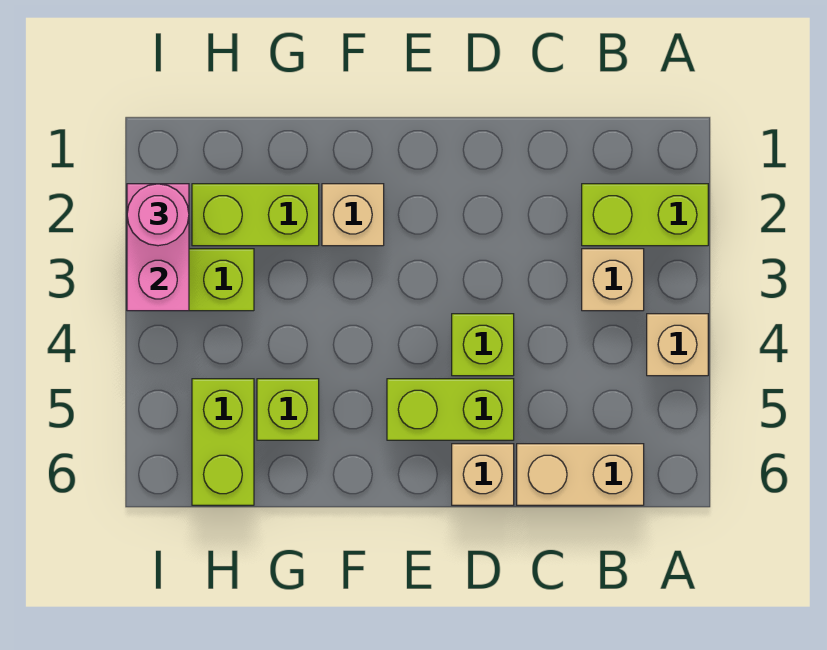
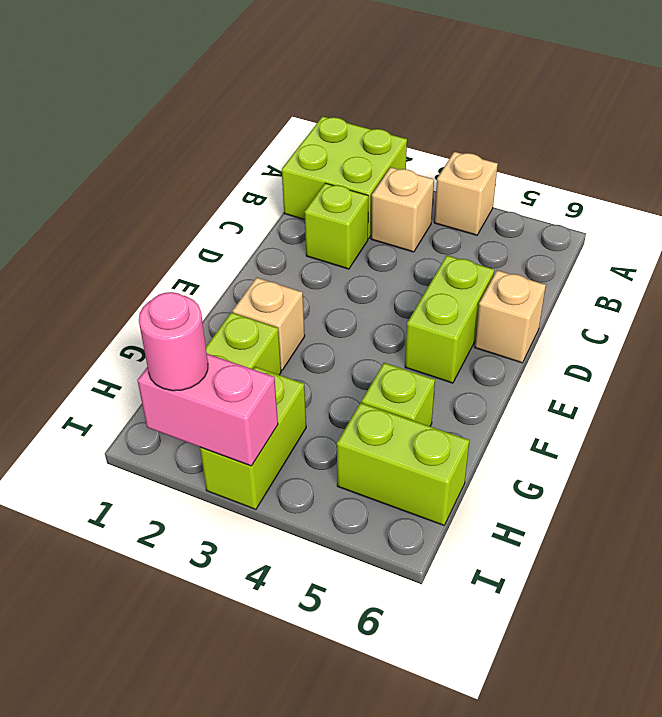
lime 1x2 brick [582,184,708,246] -> lime 2x2 brick [282,116,407,239]
tan 1x2 brick [517,444,644,505] -> none
lime 1x1 brick [452,314,514,376] -> lime 1x1 brick moved to [305,183,368,269]

